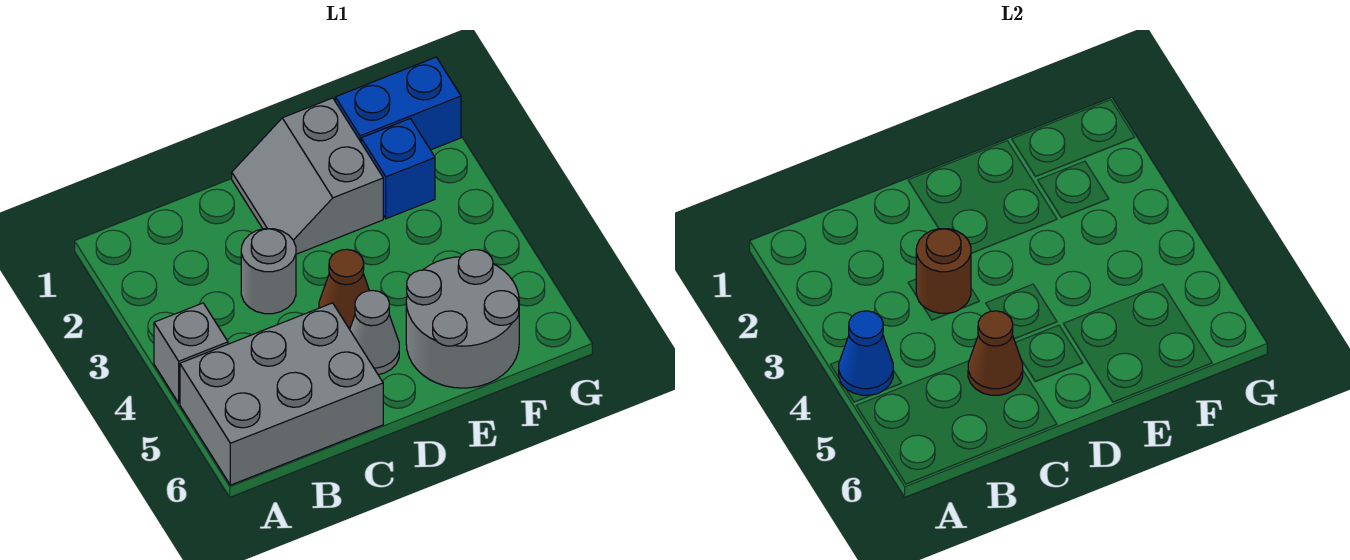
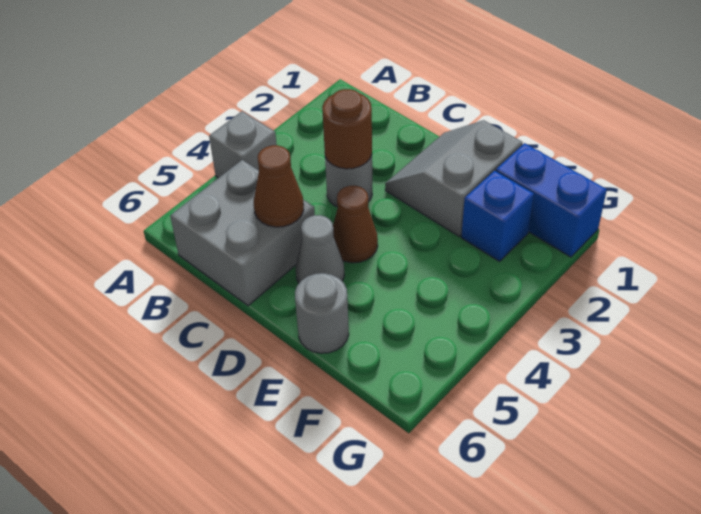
blue 1x1 cone [839,311,893,395] -> none
grey 2x3 brick [180,303,383,485] -> grey 2x2 brick [170,160,315,306]
grey 2x2 round brick [406,250,519,388] -> grey 1x1 round brick [295,273,349,353]

